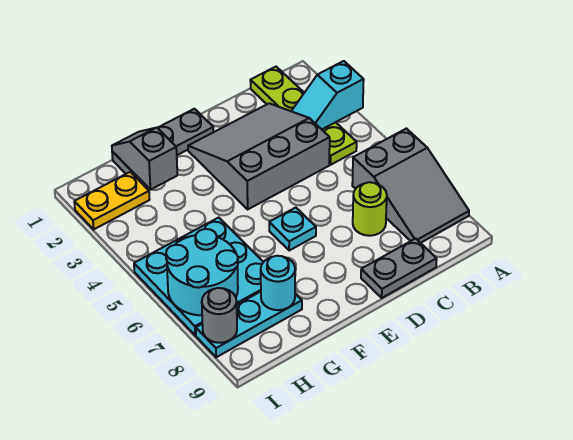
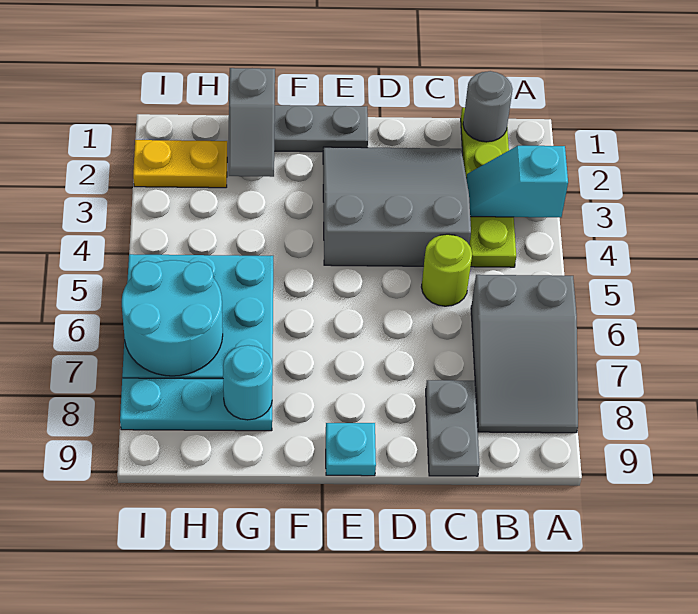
lime 1x1 round brick [353,182,387,236] -> lime 1x1 round brick moved to [422,234,472,306]
grey 1x2 plate [361,239,437,298] -> grey 1x2 plate turned to [426,380,480,476]
cyan 1x1 plate [269,208,316,251] -> cyan 1x1 plate moved to [326,423,376,476]
grey 1x2 slope [112,128,177,190] -> grey 1x2 slope turned to [229,68,275,177]
grey 1x1 round brick [202,288,237,343] -> grey 1x1 round brick moved to [463,71,513,142]

